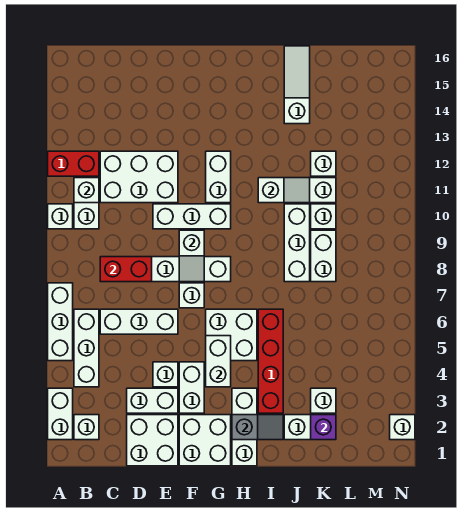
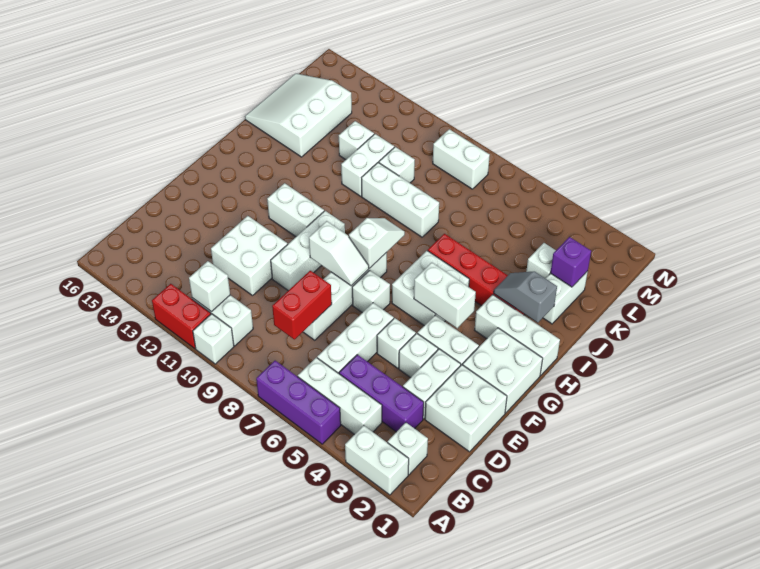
white 1x3 brick [48,283,73,361] -> purple 1x3 brick [256,361,341,444]
red 1x2 brick [48,151,99,176] -> red 1x2 brick turned to [152,284,211,349]
none -> purple 1x3 brick [339,355,424,432]
white 2x3 brick [100,151,178,203] -> white 2x2 brick [211,216,288,296]
grey 1x2 slope [232,415,283,440] -> grey 1x2 slope turned to [494,272,557,323]
white 1x2 slope [258,178,310,203] -> white 1x2 slope moved to [349,218,405,268]
white 1x3 slope [284,46,310,124] -> white 3x3 slope [245,73,352,157]
white 1x2 brick [311,230,336,282] -> white 1x2 brick moved to [433,129,490,189]
white 1x1 brick [390,415,415,440] -> white 1x1 brick moved to [377,318,416,368]

